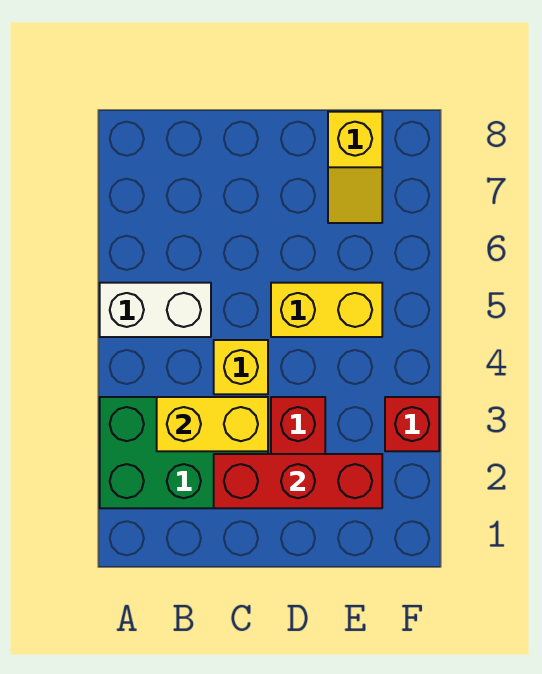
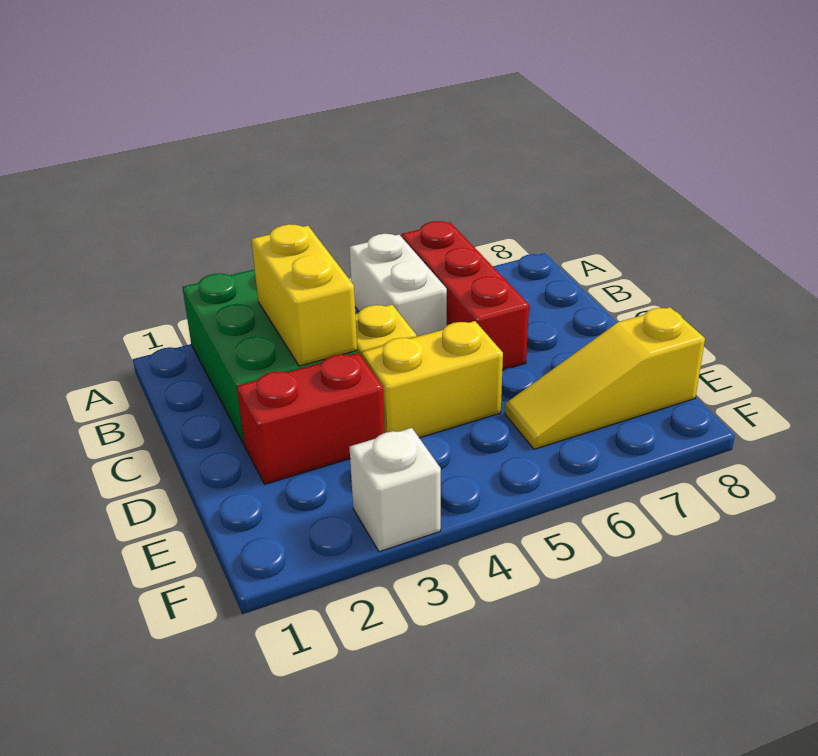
red 1x3 brick [214,454,382,508] -> red 1x3 brick moved to [402,221,529,370]
yellow 1x2 brick [271,283,382,337] -> yellow 1x2 brick turned to [361,321,503,438]
yellow 1x2 slope [328,112,382,223] -> yellow 1x3 slope [505,307,705,449]
red 1x1 brick [385,397,439,451] -> white 1x1 brick [349,428,441,552]

